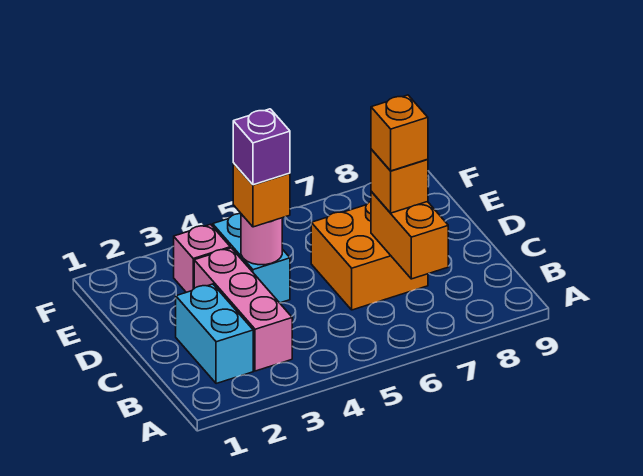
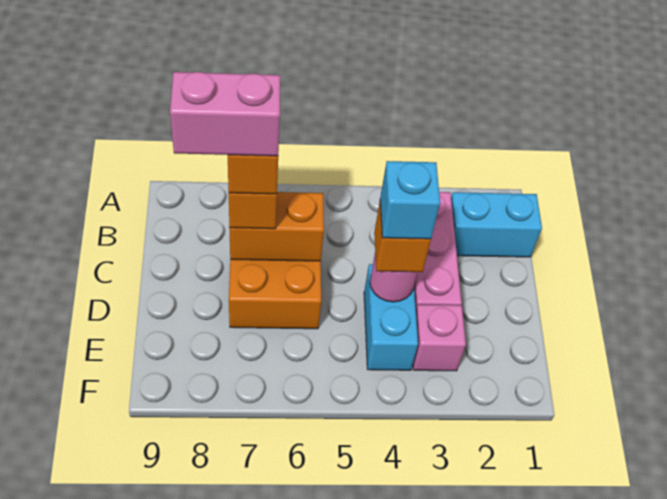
cyan 1x2 brick [176,284,253,384] -> cyan 1x2 brick turned to [451,192,542,257]
orange 1x2 brick [371,192,448,279] -> orange 1x2 brick turned to [229,192,324,261]
none -> pink 1x2 brick [170,72,280,156]
purple 1x1 brick [233,109,290,185] -> cyan 1x1 brick [380,161,440,239]

